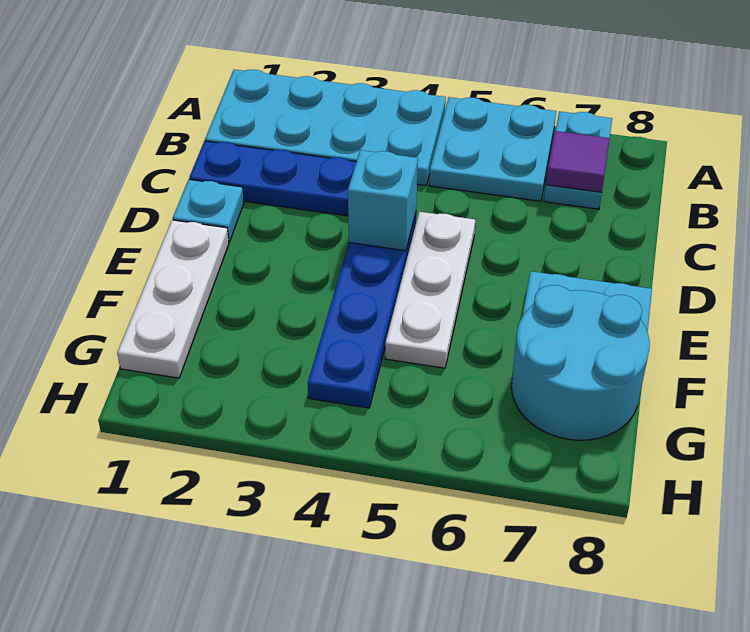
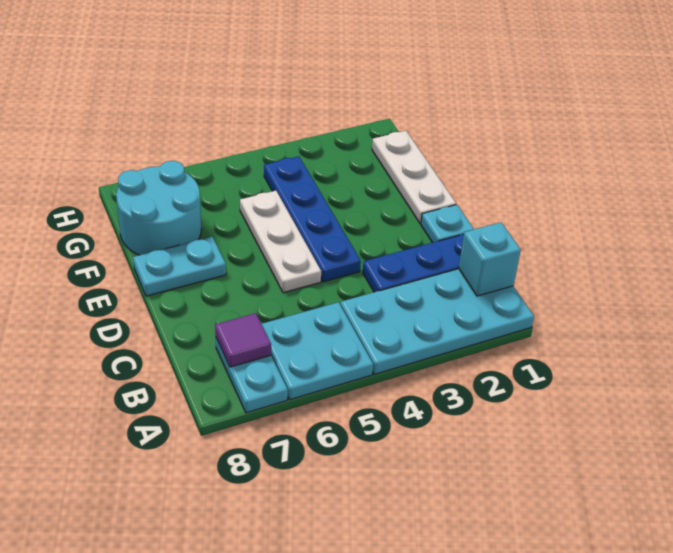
cyan 1x1 brick [348,150,418,251] -> cyan 1x1 brick moved to [459,222,521,296]

